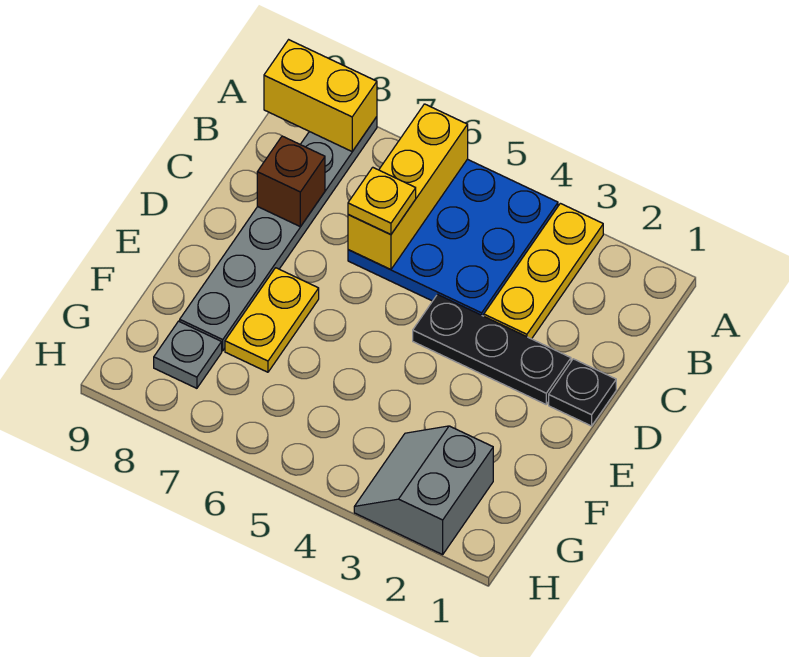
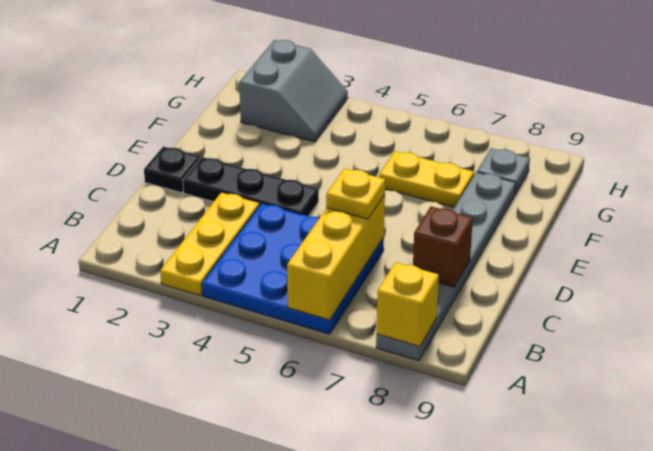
yellow 1x2 brick [264,40,377,151] -> yellow 1x1 brick [377,262,439,347]
yellow 1x2 plate [225,268,319,372] -> yellow 1x2 plate turned to [379,151,474,207]

